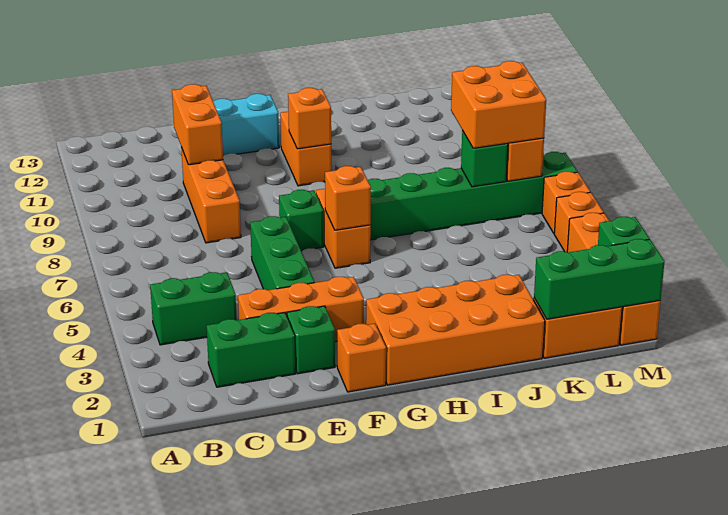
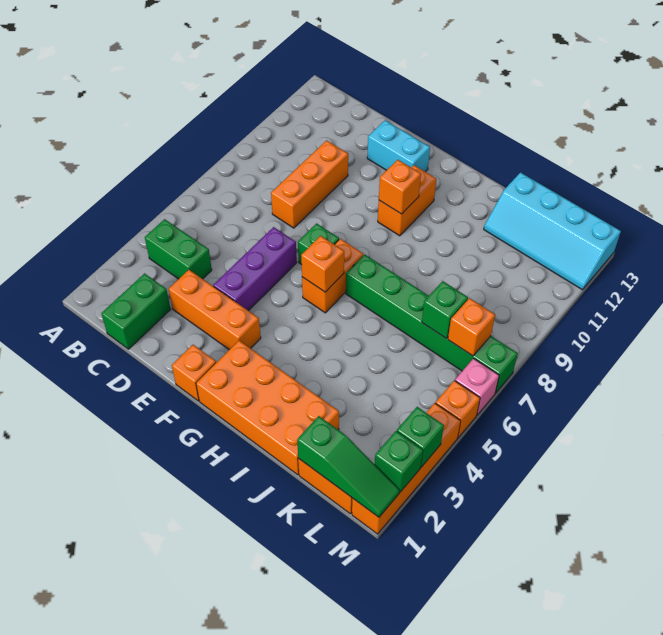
green 1x2 brick [207,313,295,387] -> green 1x2 brick turned to [101,274,171,349]
orange 1x2 brick [172,84,223,165] -> none
green 1x1 brick [287,306,335,374] -> green 1x1 brick moved to [397,407,444,467]
green 1x3 brick [250,216,314,290] -> purple 1x3 brick [213,227,297,311]
none -> cyan 2x4 slope [484,173,621,290]
green 1x3 brick [534,239,665,319] -> green 1x3 slope [297,416,400,517]
orange 2x2 brick [451,61,546,148] -> none
orange 1x1 brick [542,172,590,233] -> pink 1x1 brick [455,358,499,415]

